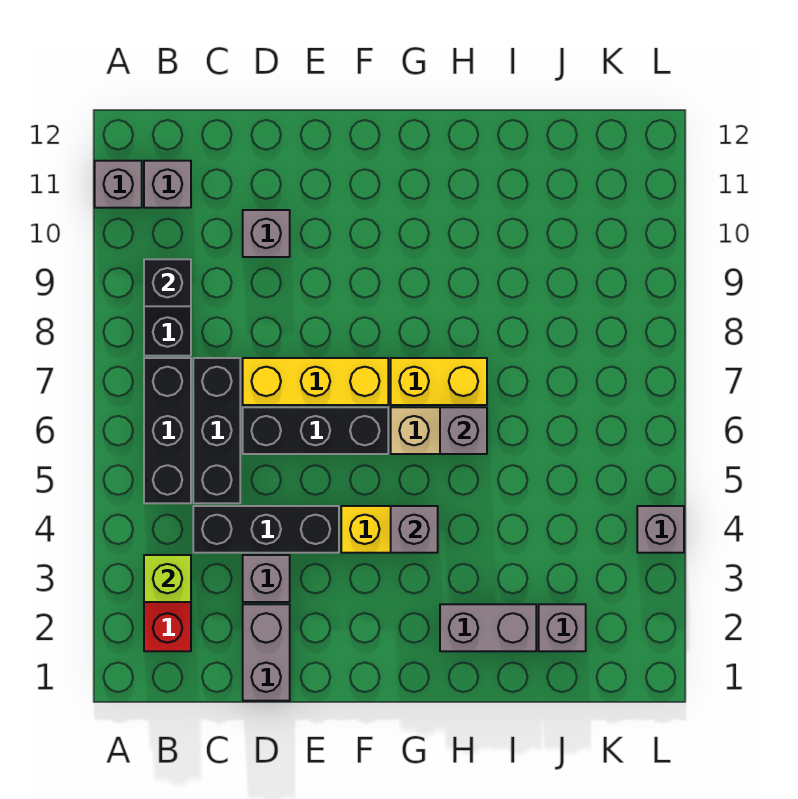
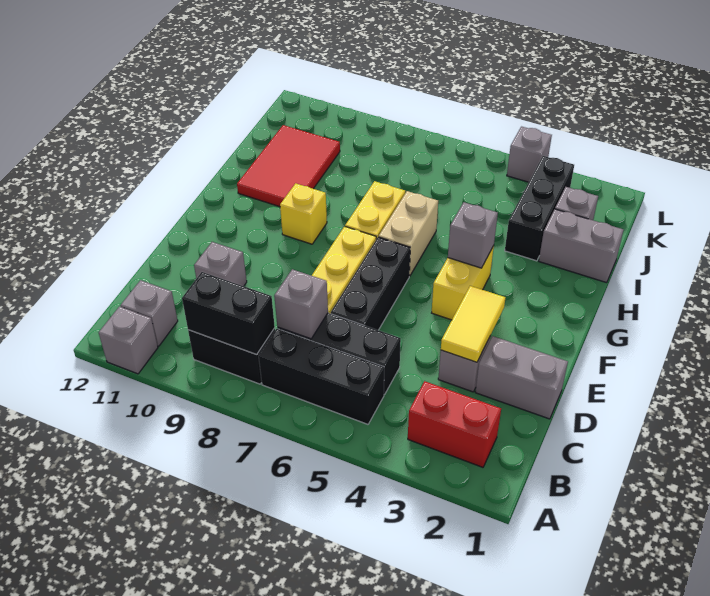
lime 1x1 brick [144,555,191,602] -> none
black 1x1 brick [144,259,191,306] -> black 1x2 brick [182,272,275,354]
black 1x3 brick [193,506,339,553] -> black 1x3 brick moved to [505,156,574,261]
none -> yellow 1x2 tile [441,286,505,362]
none -> yellow 1x1 brick [280,183,327,244]
grey 1x2 brick [440,604,536,651] -> grey 1x2 brick turned to [539,209,623,283]
grey 1x1 brick [440,407,487,454] -> grey 1x1 brick moved to [274,269,328,339]
none -> red 2x3 tile [237,125,340,207]

